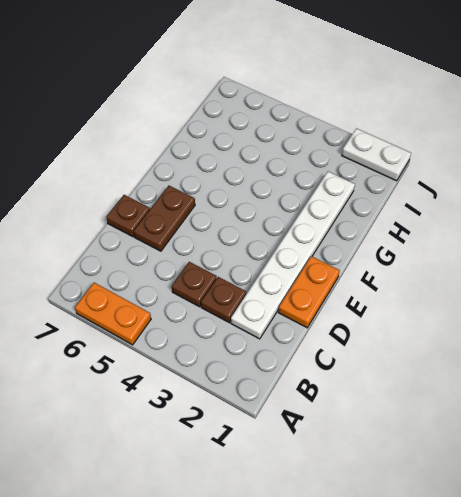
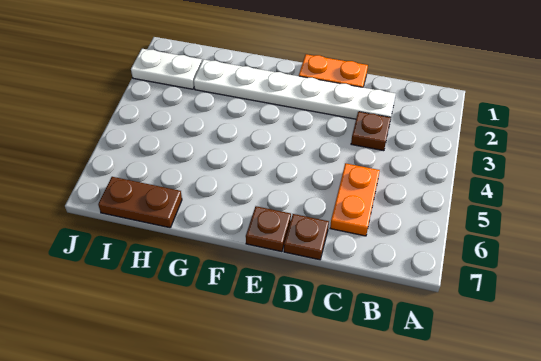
orange 1x2 plate [75,283,151,345] -> orange 1x2 plate moved to [330,163,380,236]
brown 1x1 plate [172,262,217,307] -> brown 1x1 plate moved to [246,206,291,252]
brown 1x2 plate [134,186,195,251] -> brown 1x2 plate moved to [98,177,182,228]
white 1x2 plate [342,128,411,181] -> white 1x2 plate turned to [131,49,202,89]

